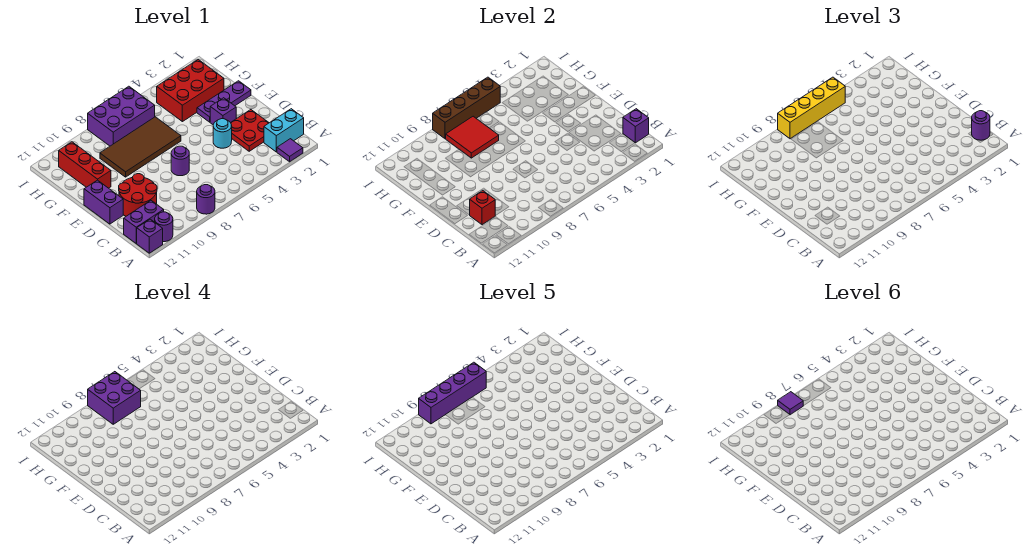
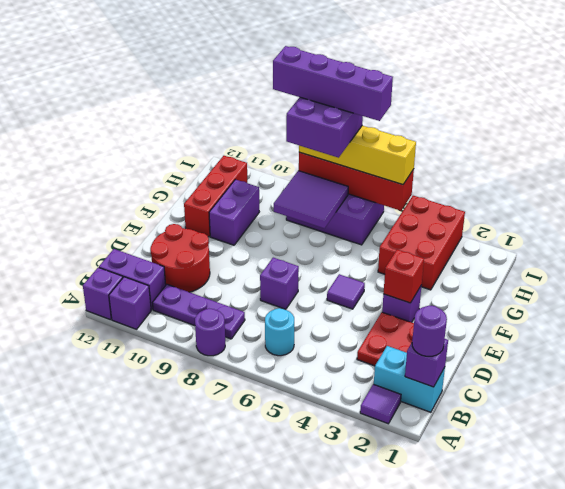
purple 1x1 round brick [155,212,173,242] -> purple 1x1 brick [109,277,151,329]
red 1x1 brick [470,191,495,225] -> red 1x1 brick moved to [383,250,424,303]
cyan 1x1 round brick [213,119,232,148] -> cyan 1x1 round brick moved to [265,308,294,356]
purple 1x1 round brick [171,146,189,176] -> purple 1x1 brick [260,258,299,309]
purple 1x2 brick [84,180,123,224] -> purple 1x2 brick moved to [209,180,259,245]
purple 1x3 plate [197,81,251,122] -> purple 1x3 plate moved to [153,284,245,339]
brown 2x4 tile [100,117,181,177] -> none
red 2x3 brick [157,59,224,122] -> red 2x3 brick turned to [378,196,465,290]
red 2x2 tile [446,116,499,158] -> purple 2x2 tile [274,171,348,228]
brown 1x4 brick [433,77,500,139] -> red 1x4 brick [299,152,414,211]
purple 1x1 tile [778,392,803,415] -> purple 1x1 tile moved to [327,274,365,309]

